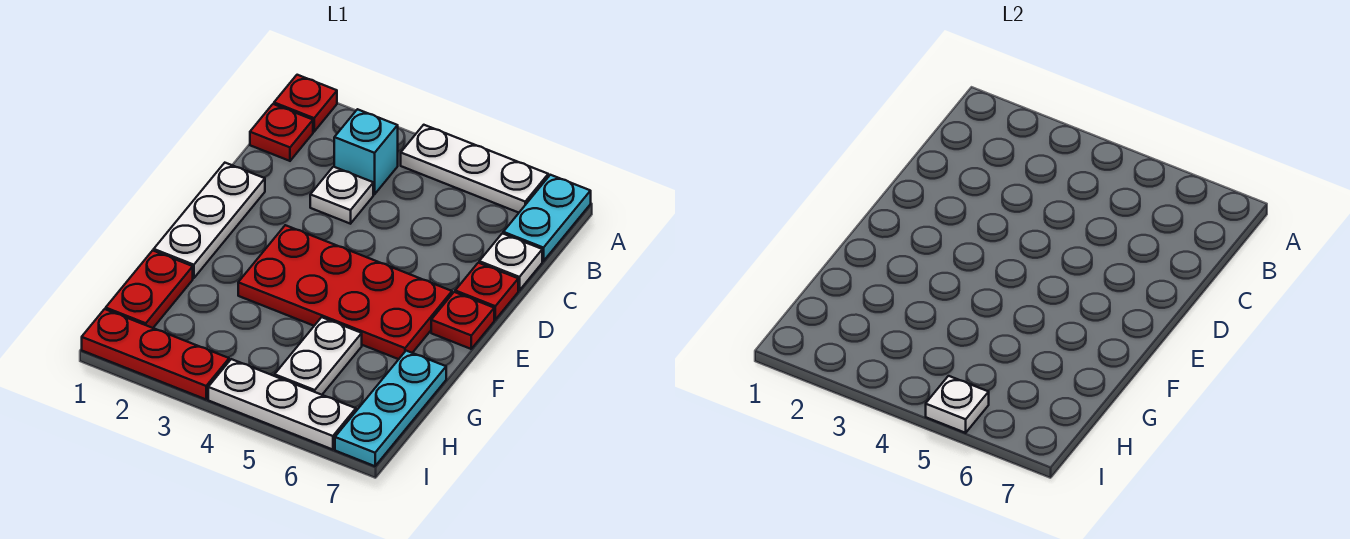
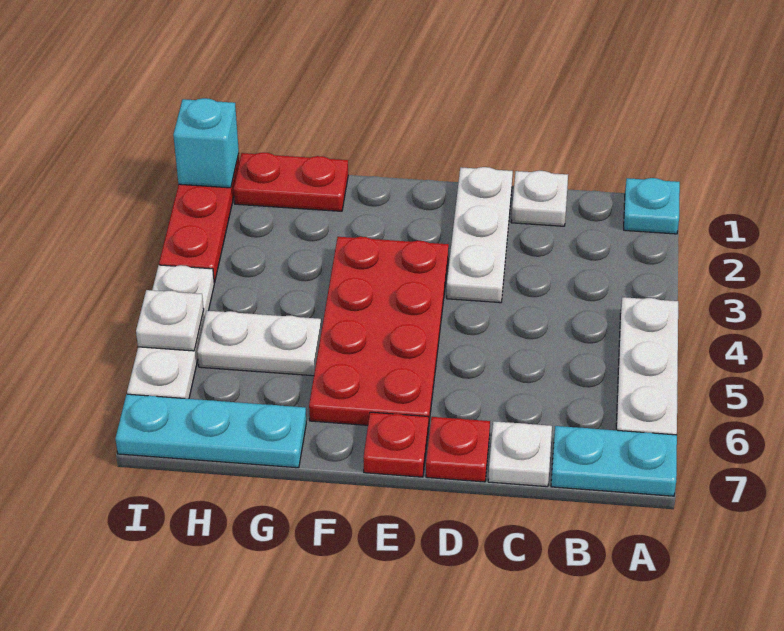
red 1x1 plate [274,75,337,132] -> cyan 1x1 plate [624,178,680,234]
red 1x1 plate [250,104,313,161] -> none
cyan 1x1 brick [334,109,398,194] -> cyan 1x1 brick moved to [173,98,239,188]
white 1x1 plate [310,167,373,224] -> white 1x1 plate moved to [511,171,568,226]
white 1x3 plate [154,163,265,278] -> white 1x3 plate turned to [447,167,513,303]

